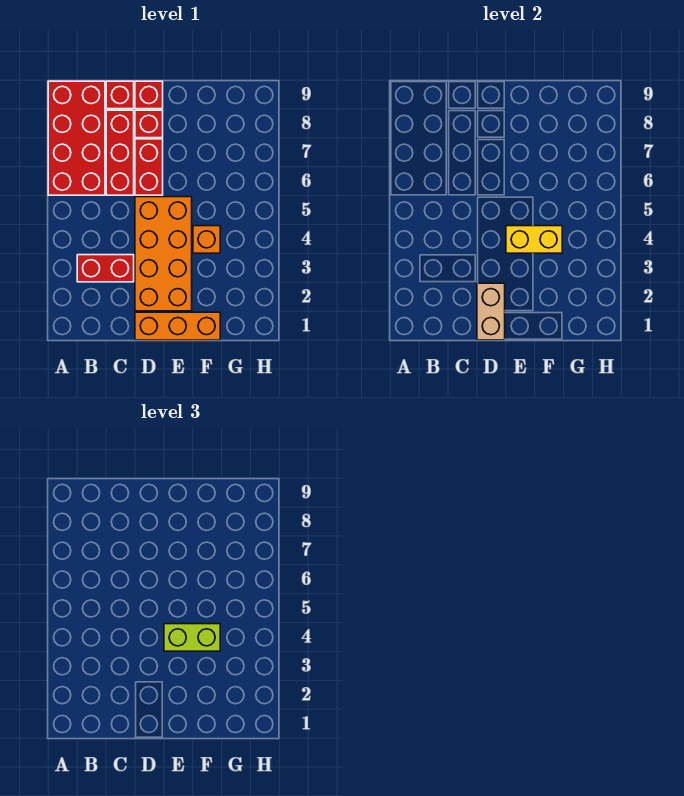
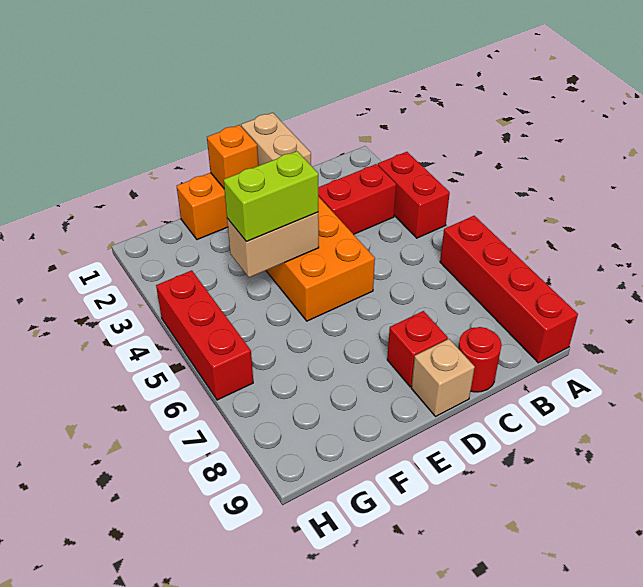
red 2x4 brick [48,81,105,195] -> red 1x4 brick [440,216,578,363]
red 1x3 brick [106,110,134,195] -> red 1x3 brick moved to [156,270,253,400]
red 1x1 brick [106,81,134,109] -> red 1x1 round brick [458,327,502,392]
red 1x2 brick [135,139,163,195] -> red 1x2 brick moved to [378,152,450,238]
red 1x1 brick [135,81,163,109] -> tan 1x1 brick [411,339,475,416]
yellow 1x2 brick [506,226,562,253] -> tan 1x2 brick [227,212,319,278]
orange 1x1 brick [193,226,220,253] -> orange 1x1 brick moved to [207,125,258,188]

